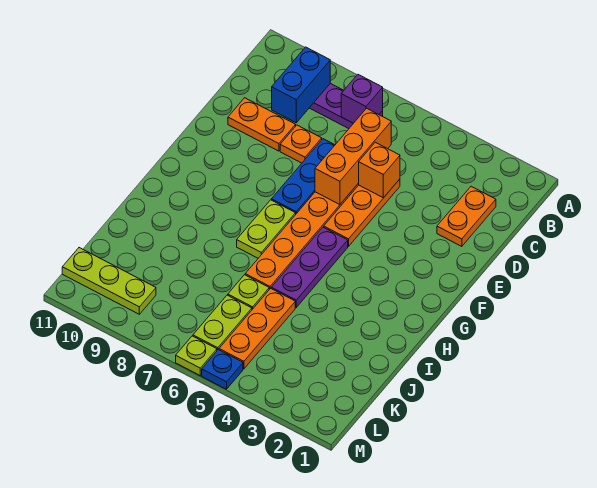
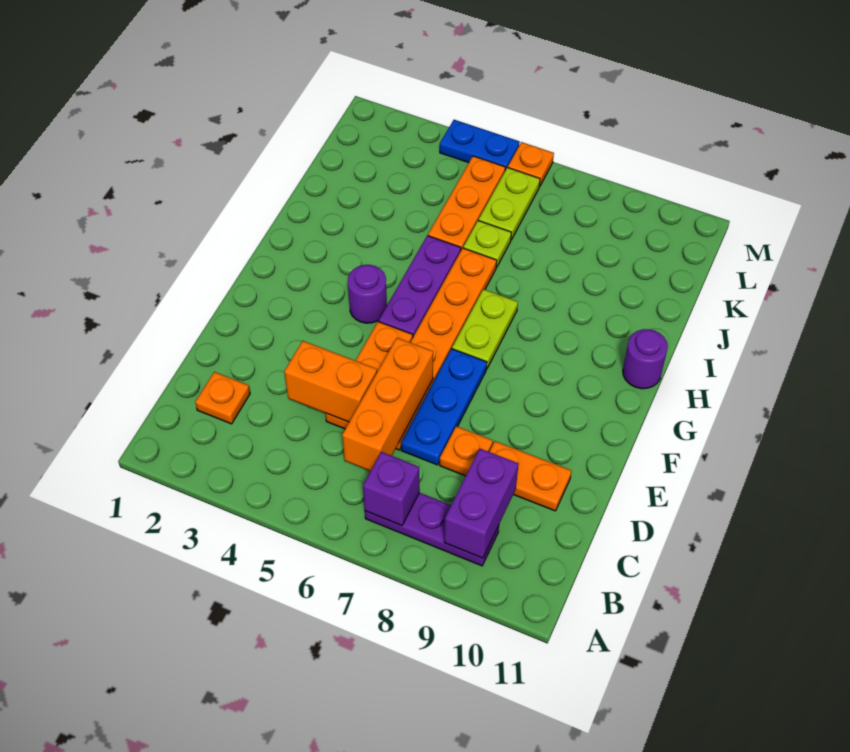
blue 1x2 brick [272,47,330,123] -> purple 1x2 brick [444,449,519,558]
orange 1x2 plate [437,186,496,246] -> orange 1x1 plate [195,372,250,424]
orange 1x1 brick [359,142,400,198] -> orange 1x2 brick [284,341,377,422]
none -> purple 1x1 round brick [348,265,387,323]
none -> purple 1x1 round brick [623,329,668,389]
lime 1x3 plate [62,248,156,314] -> none
blue 1x1 plate [202,350,243,389] -> blue 1x2 plate [440,120,520,170]
lime 1x1 plate [176,336,217,375] -> orange 1x1 plate [508,142,554,187]

